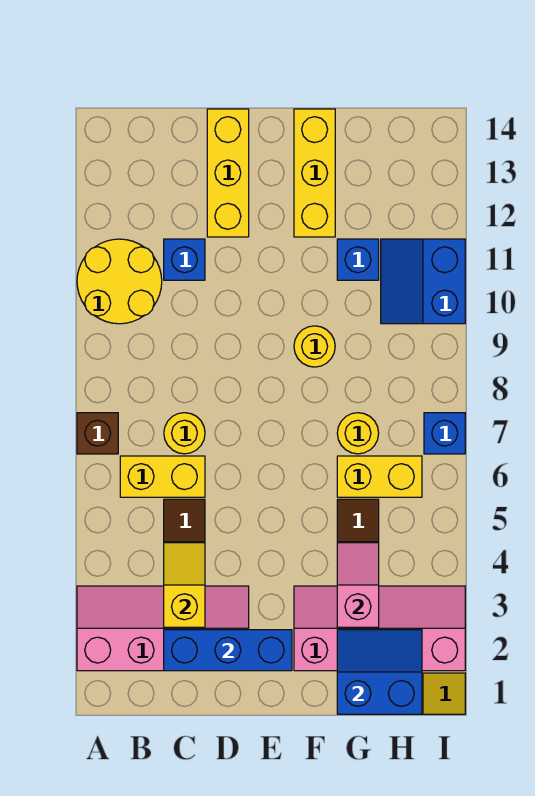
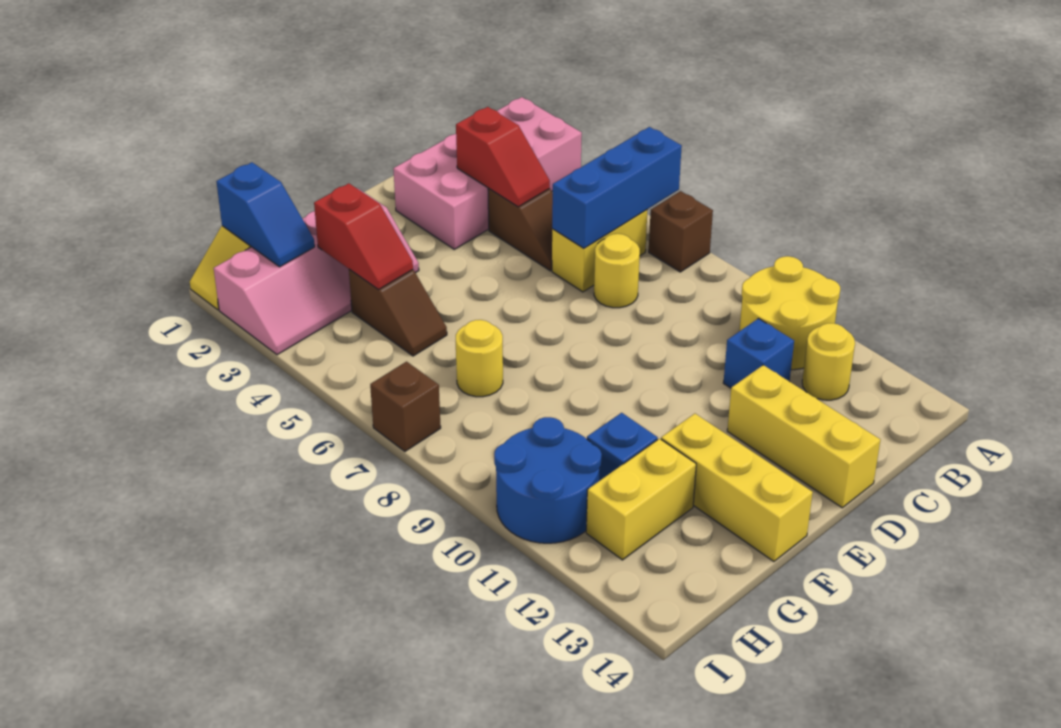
pink 2x4 slope [77,586,249,671] -> pink 2x4 brick [393,97,582,249]
blue 1x3 brick [164,630,292,671] -> blue 1x3 brick moved to [552,127,682,248]
yellow 1x2 slope [164,543,205,627] -> red 1x2 slope [456,107,550,207]
yellow 1x1 round brick [294,326,335,367] -> yellow 1x1 round brick moved to [802,323,855,400]
blue 2x2 slope [337,630,422,714] -> blue 1x2 slope [216,162,315,267]
pink 1x2 slope [337,543,379,627] -> red 1x2 slope [314,183,413,289]
yellow 1x2 brick [337,456,422,497] -> yellow 1x2 brick moved to [586,438,696,560]
blue 2x2 slope [381,239,465,324] -> blue 2x2 round brick [494,417,602,543]
blue 1x1 brick [424,413,465,454] -> brown 1x1 brick [370,362,441,451]

